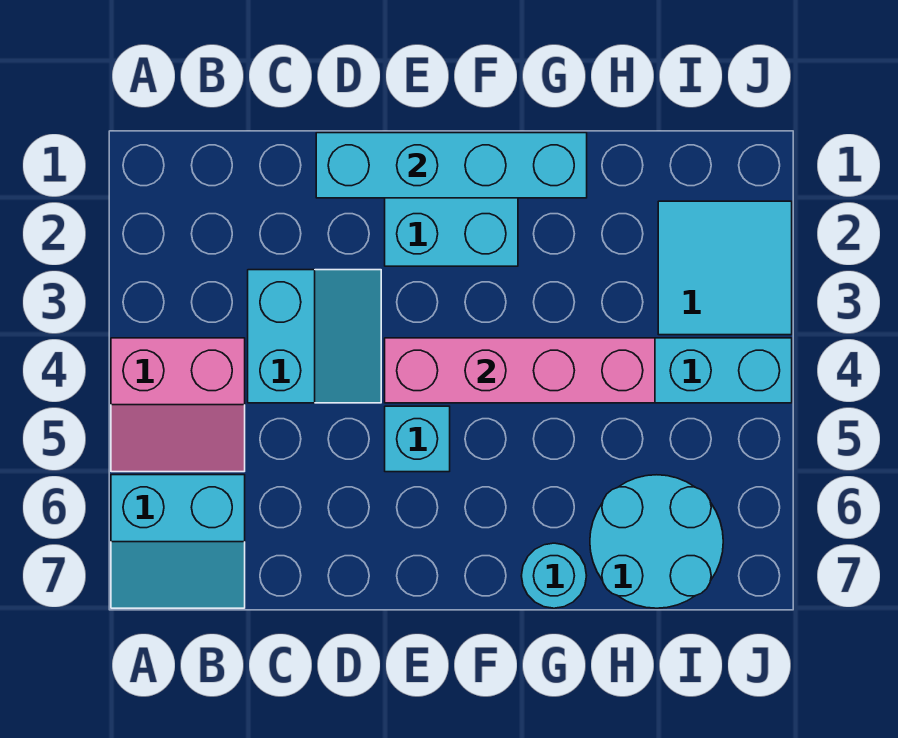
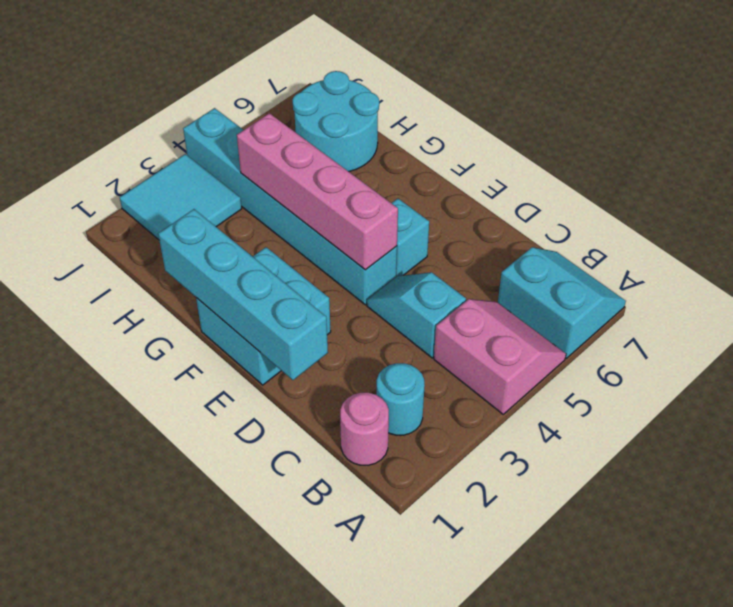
none -> pink 1x1 round brick [340,393,389,465]
cyan 2x2 slope [248,270,381,403] -> cyan 1x2 slope [367,272,466,358]
cyan 1x1 round brick [521,543,587,608] -> cyan 1x1 round brick moved to [377,363,425,435]

